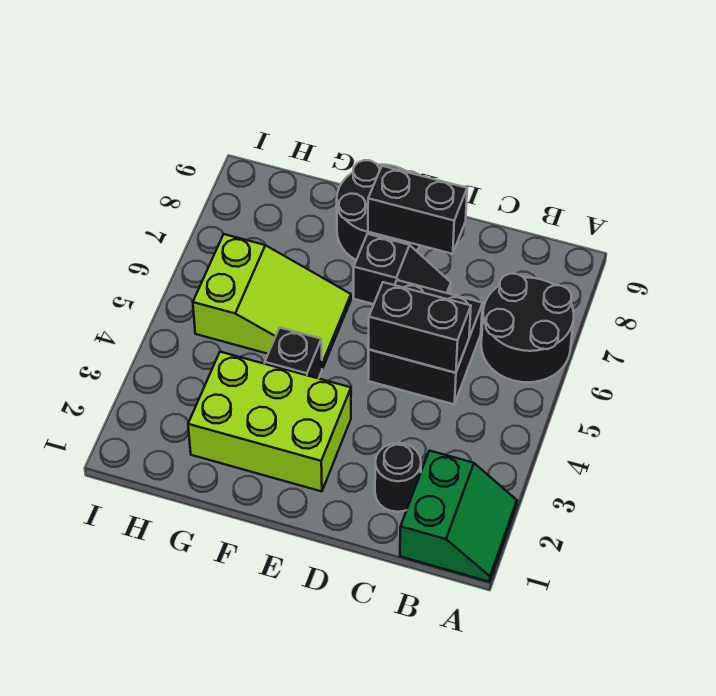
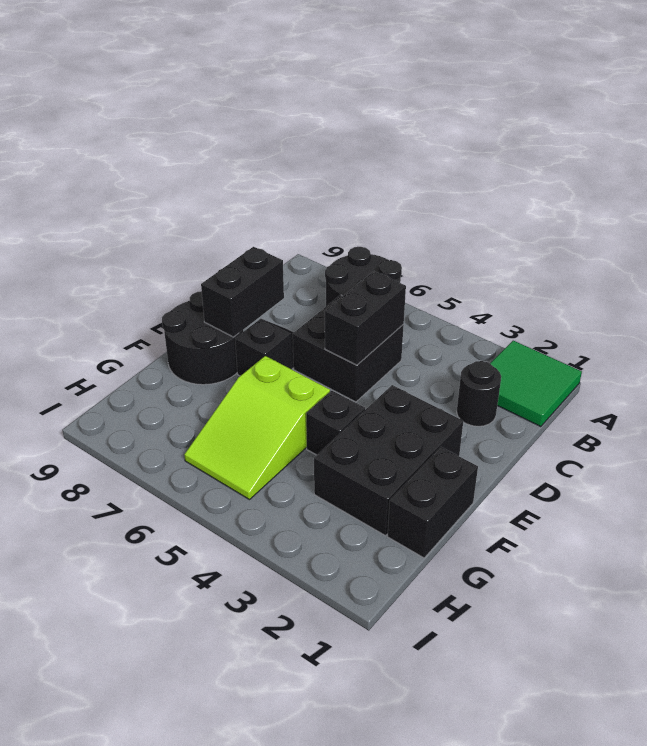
green 2x2 slope [400,451,517,582] -> green 2x2 tile [490,341,582,427]
lime 2x3 brick [188,352,351,491] -> black 2x3 brick [314,385,463,536]
none -> black 1x2 brick [387,447,478,558]
lime 2x3 slope [193,234,351,369] -> lime 2x3 slope turned to [184,356,330,500]

